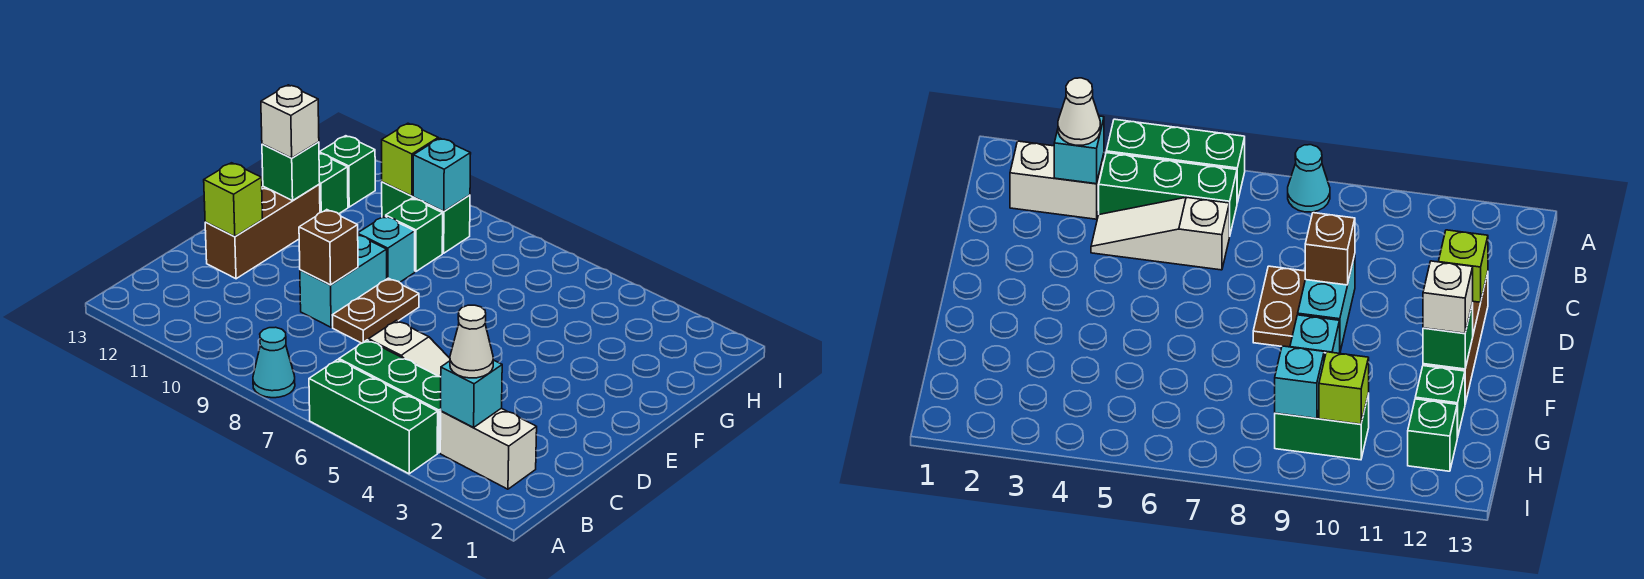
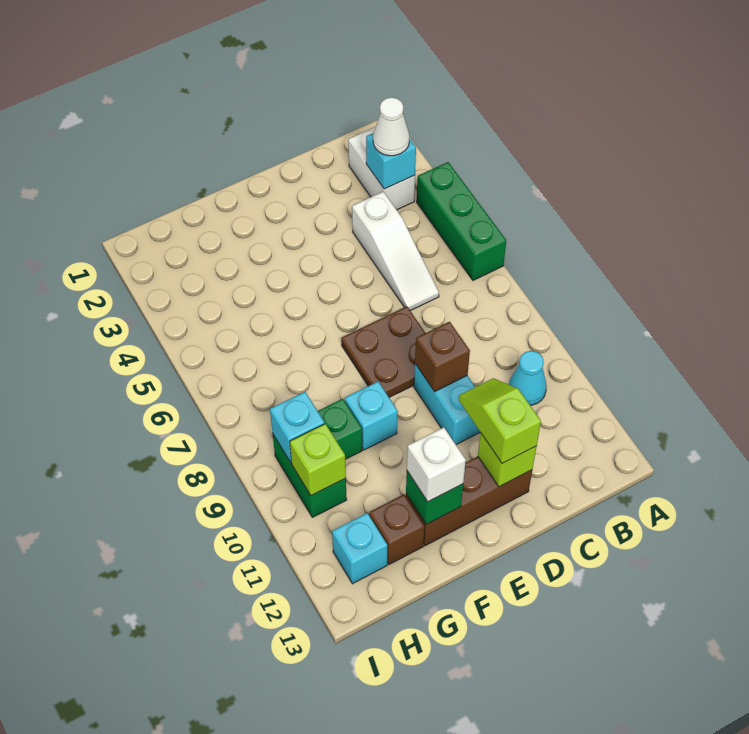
cyan 1x1 cone [253,327,295,398] -> cyan 1x1 cone moved to [509,351,547,405]
green 1x3 brick [339,340,441,453] -> none
white 1x3 slope [369,320,450,377] -> white 1x3 slope turned to [352,192,439,311]
brown 1x2 plate [333,278,419,343] -> brown 2x2 plate [341,306,425,397]
cyan 1x2 brick [300,235,387,327] -> cyan 1x2 brick turned to [414,364,480,445]
none -> lime 1x2 slope [459,378,541,463]
green 1x1 brick [319,153,348,214] -> brown 1x1 brick [369,494,424,565]
green 1x1 brick [319,136,375,207] -> cyan 1x1 brick [332,513,387,584]

